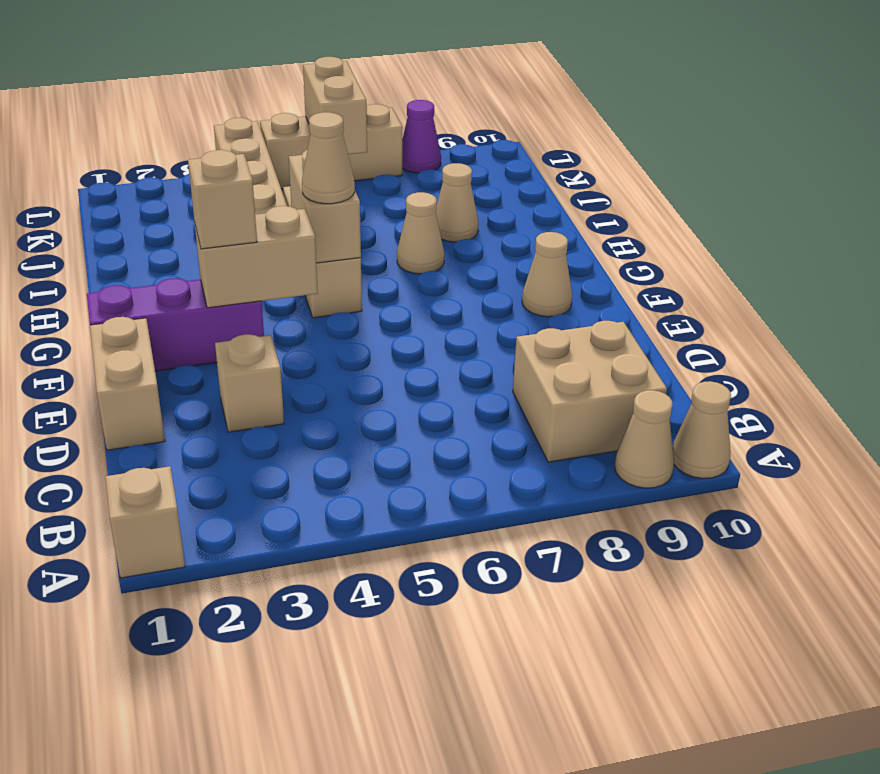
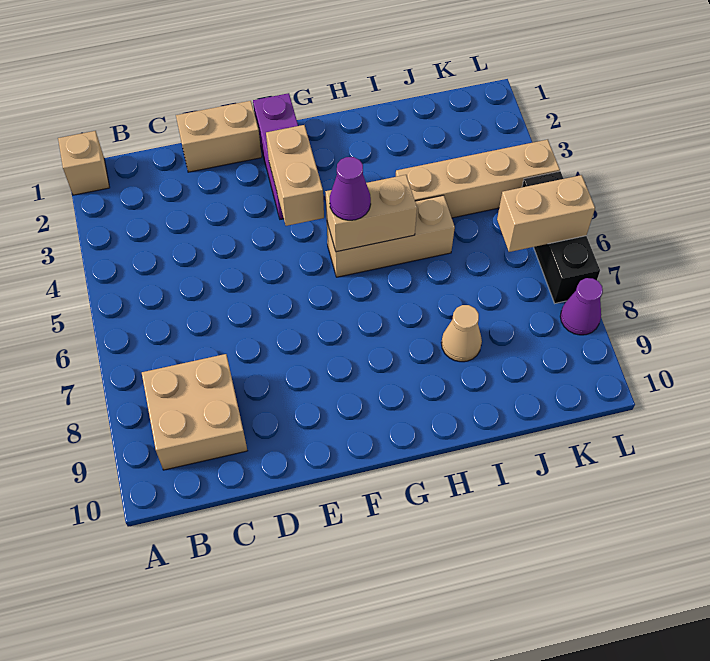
tan 1x1 cone [615,390,674,488] -> none
tan 1x1 cone [673,381,731,478] -> none
tan 1x1 brick [215,334,284,432] -> none
tan 1x1 brick [188,150,257,249] -> none
tan 1x1 cone [522,232,572,317] -> none
tan 1x1 cone [302,112,355,204] -> purple 1x1 cone [330,157,371,220]
tan 1x1 cone [397,192,444,274] -> none
tan 1x3 brick [260,104,402,189] -> black 1x3 brick [522,171,600,303]

